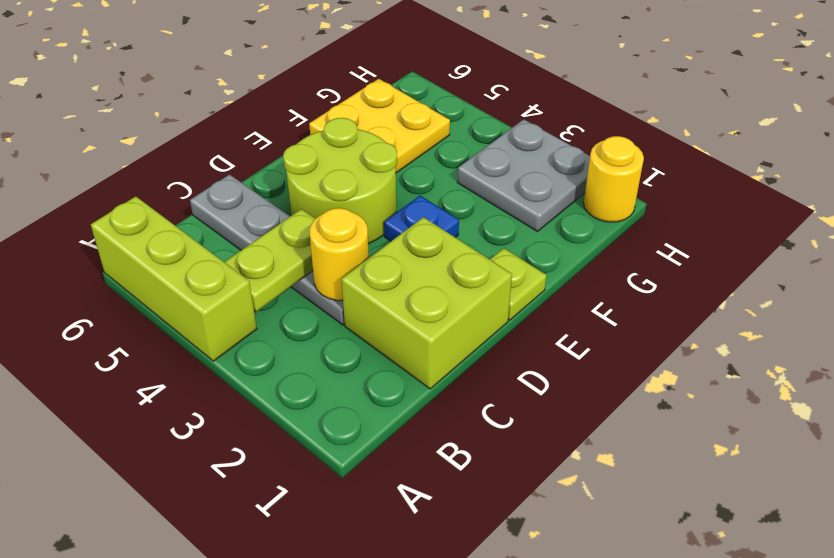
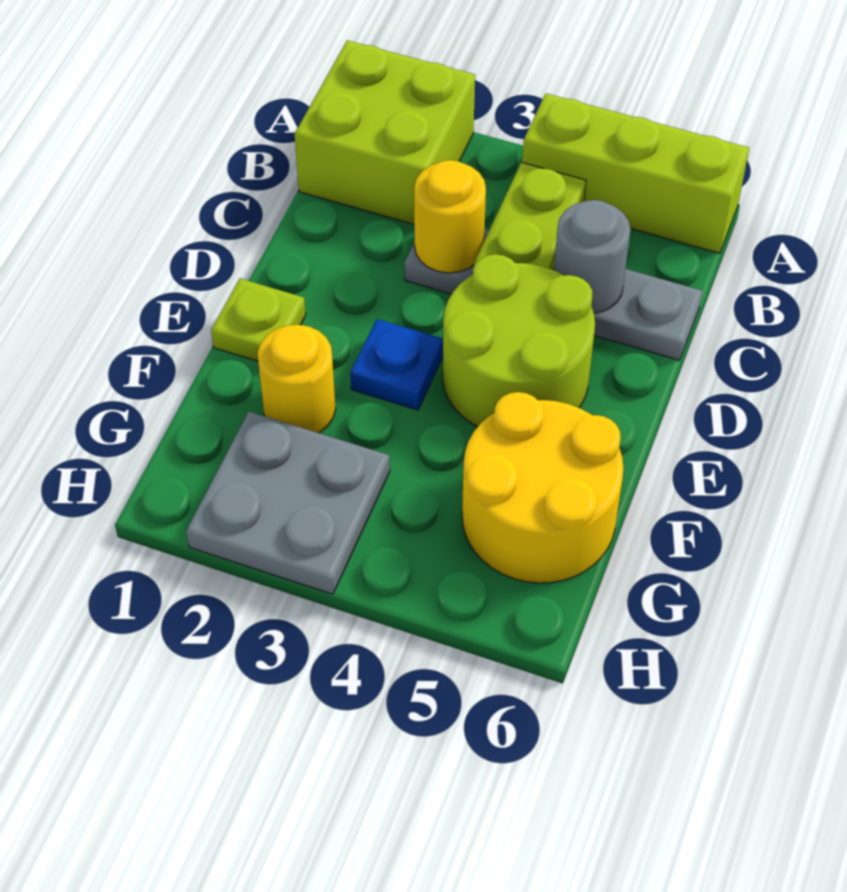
lime 2x2 brick [342,217,512,389] -> lime 2x2 brick moved to [295,40,475,224]
none -> grey 1x1 round brick [554,200,631,313]
yellow 2x2 plate [309,79,450,173] -> yellow 2x2 round brick [462,392,623,583]
yellow 1x1 round brick [584,136,644,222] -> yellow 1x1 round brick moved to [258,325,336,433]

